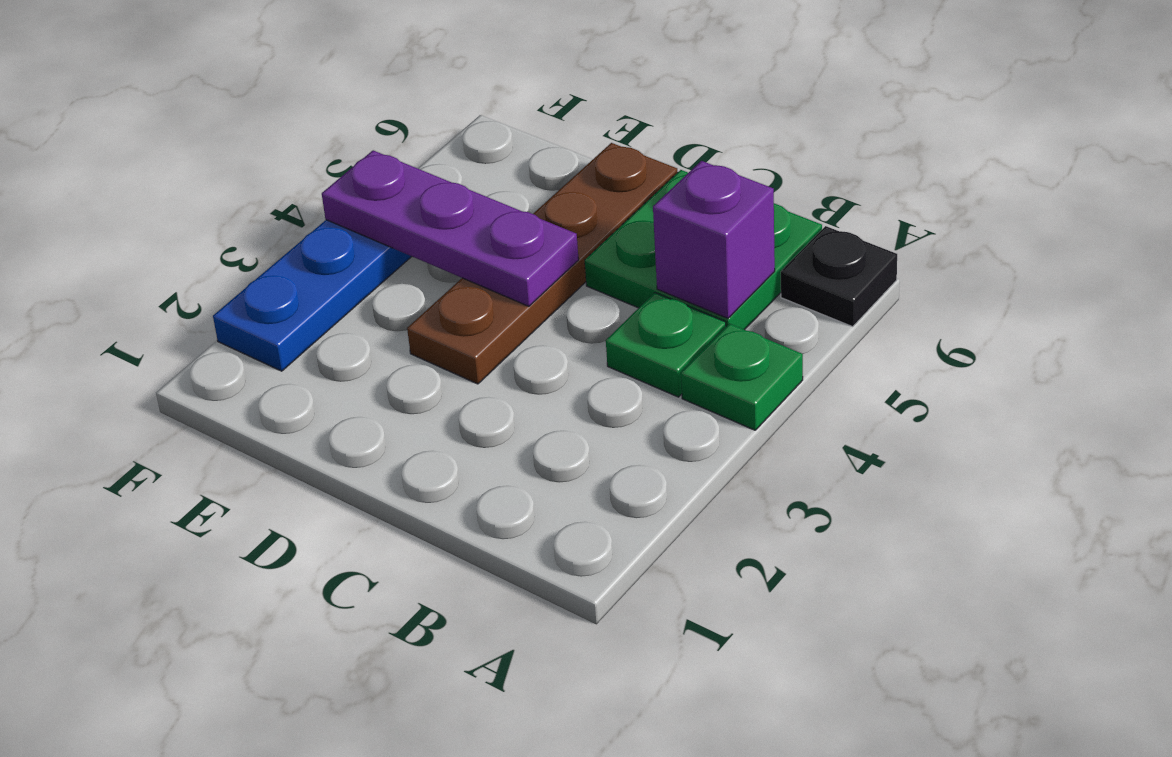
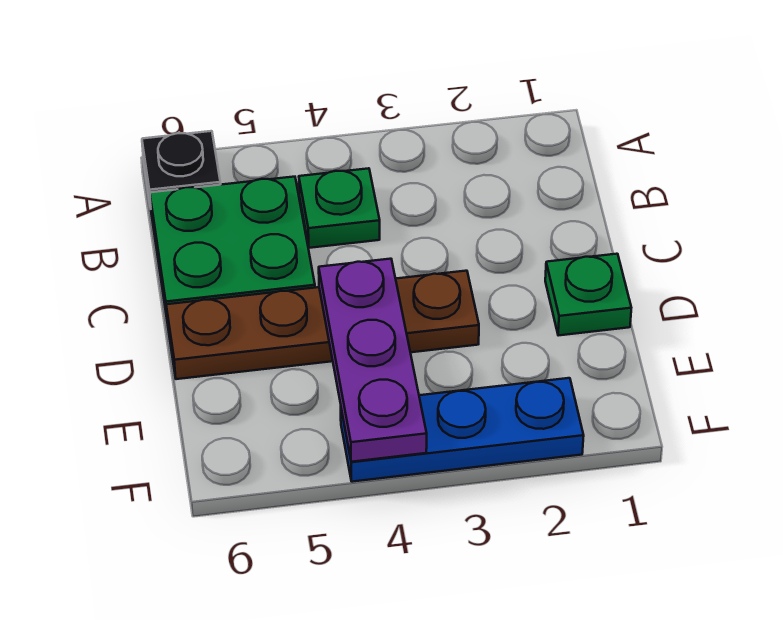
green 1x1 plate [681,324,803,430] -> green 1x1 plate moved to [545,254,631,336]
purple 1x1 brick [653,161,775,318] -> none

